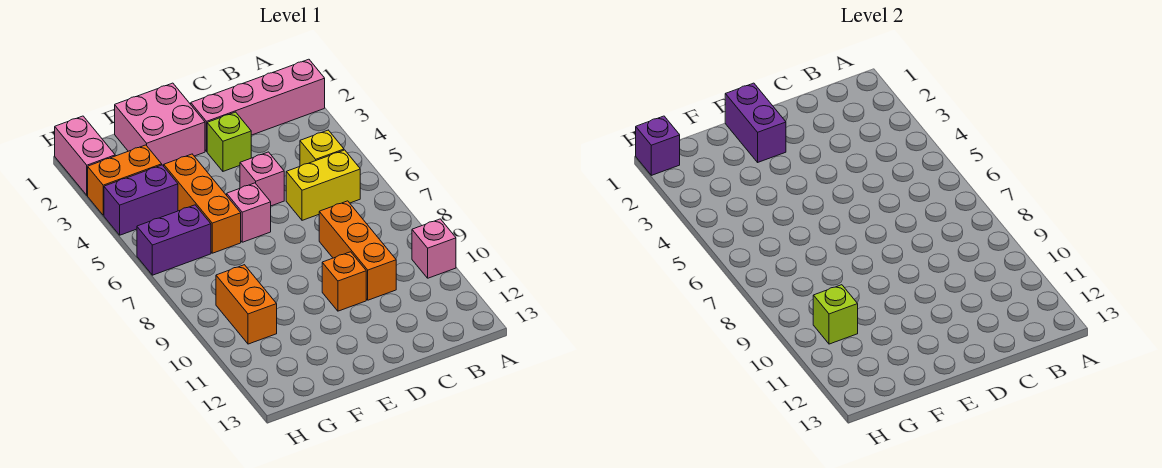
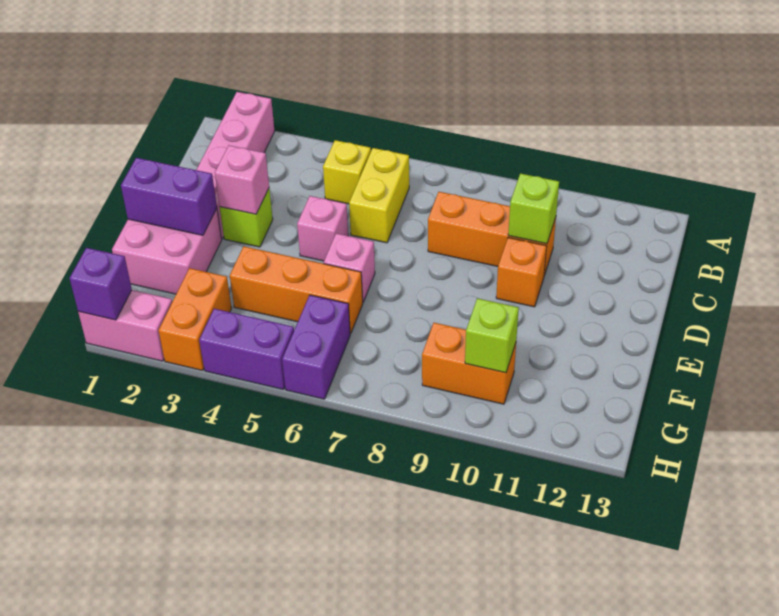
pink 1x1 brick [412,219,456,278] -> pink 1x1 brick moved to [215,145,269,214]
none -> lime 1x1 brick [508,173,559,244]
purple 1x2 brick [104,165,178,235] -> purple 1x2 brick turned to [199,309,294,389]

